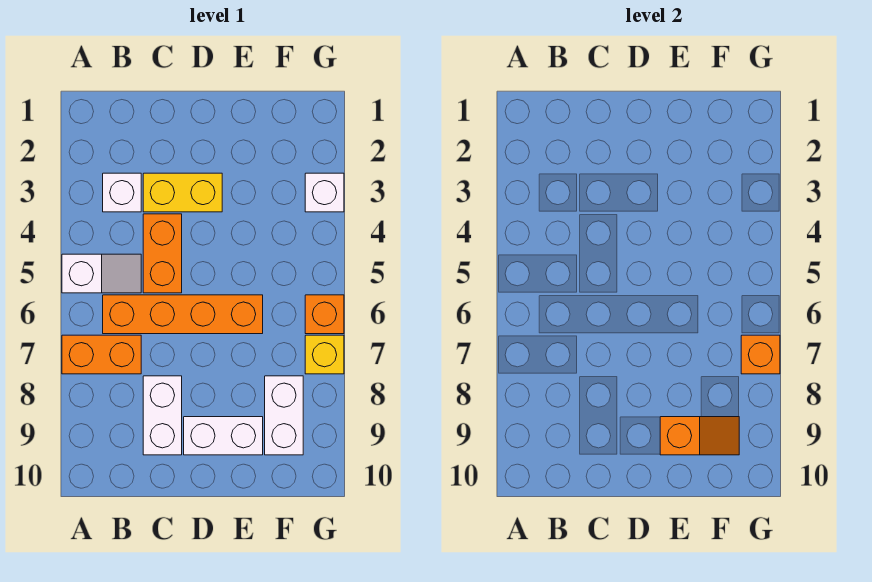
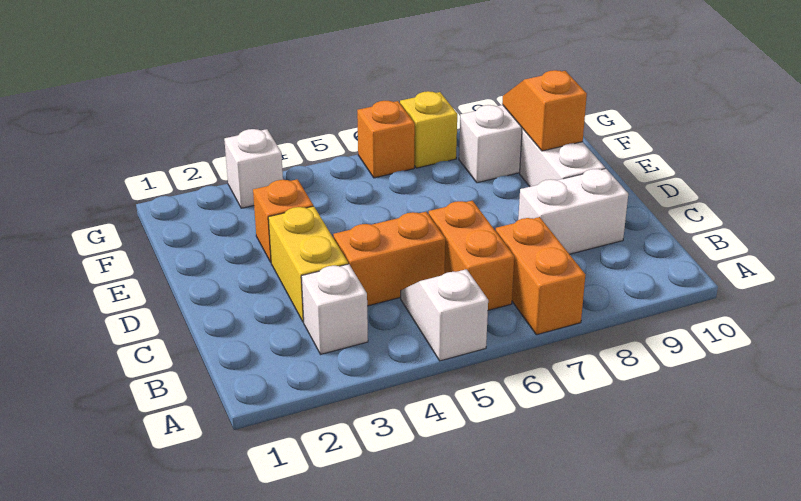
orange 1x4 brick [103,295,263,334] -> orange 1x2 brick [429,200,514,310]
orange 1x1 brick [741,335,780,374] -> orange 1x1 brick moved to [253,179,313,262]

